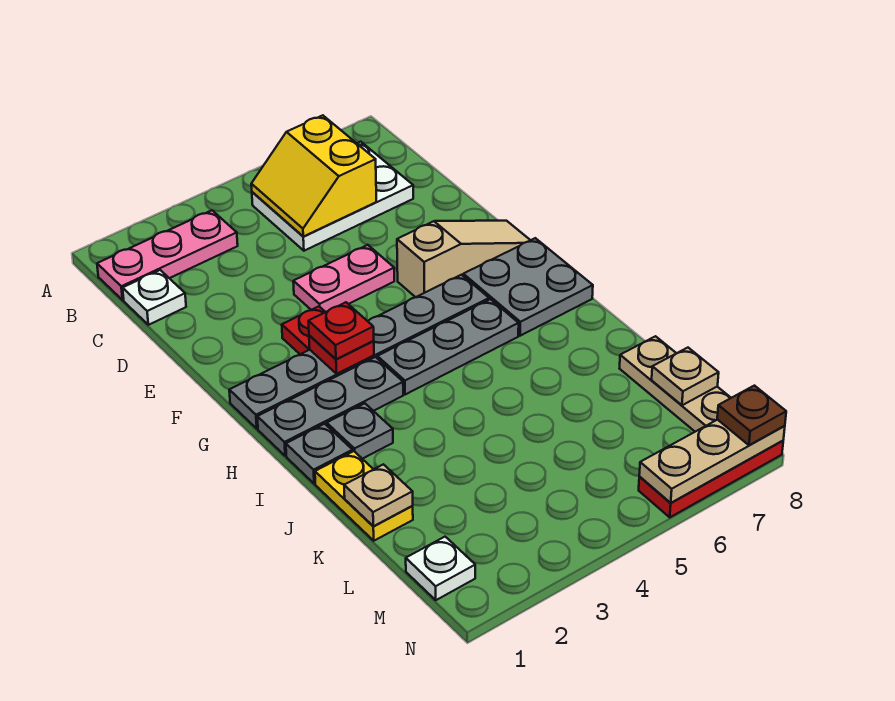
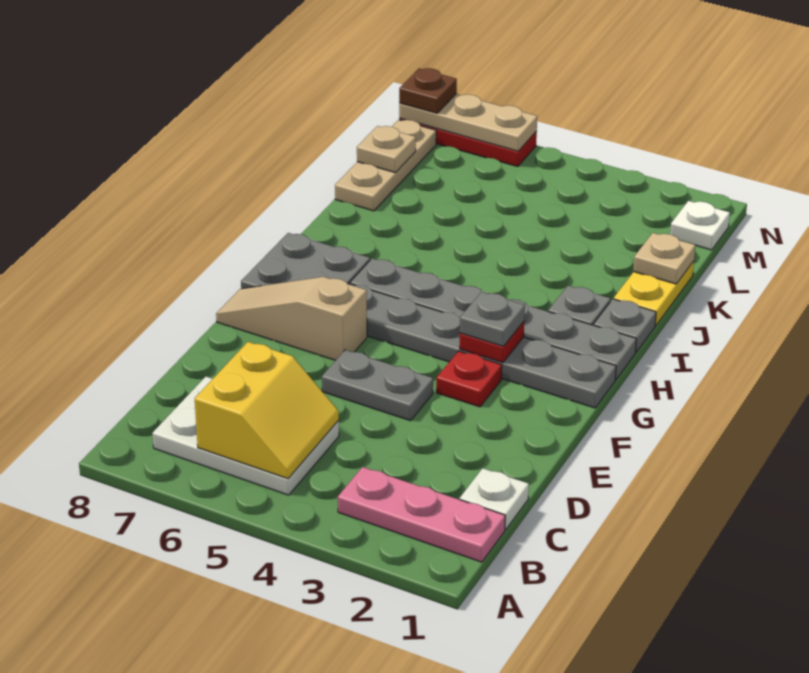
pink 1x2 plate [293,245,394,312] -> grey 1x2 plate [322,350,433,421]
red 1x1 plate [308,302,374,359] -> grey 1x1 plate [460,292,525,346]

